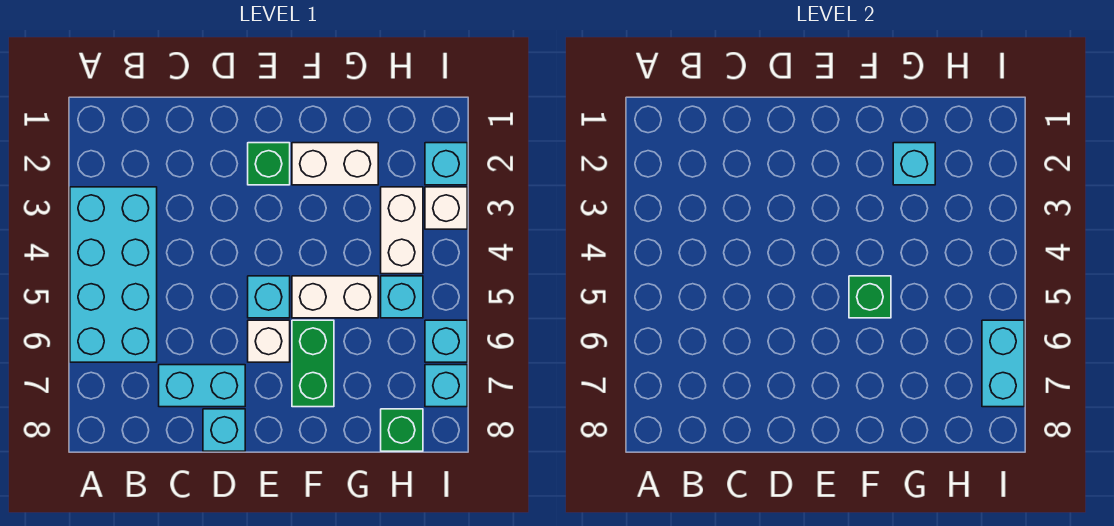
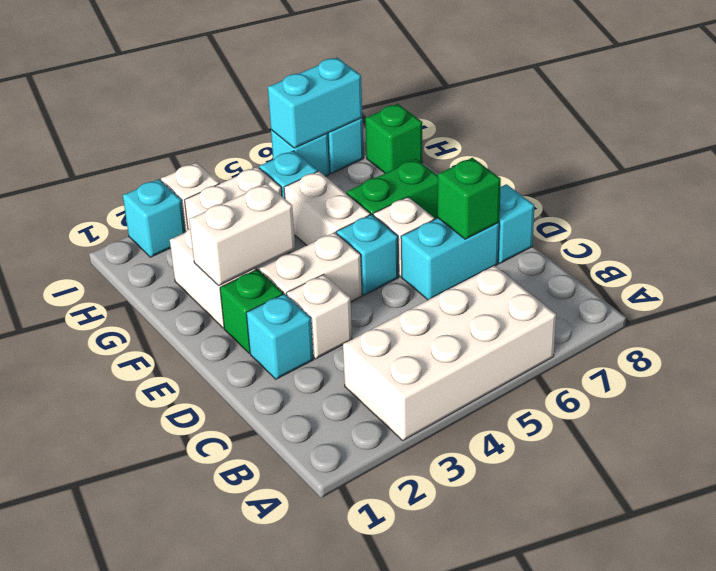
cyan 2x4 brick [70,187,157,362] -> white 2x4 brick [343,266,556,440]
cyan 1x2 brick [159,365,245,407] -> cyan 1x2 brick turned to [401,218,499,300]
none -> white 1x1 brick [286,274,352,359]
none -> white 1x2 brick [260,232,362,302]
none -> white 1x2 brick [189,184,295,286]
green 1x1 brick [849,276,891,318] -> green 1x1 brick moved to [438,158,501,239]
cyan 1x1 brick [893,143,935,185] -> cyan 1x1 brick moved to [246,294,313,379]

